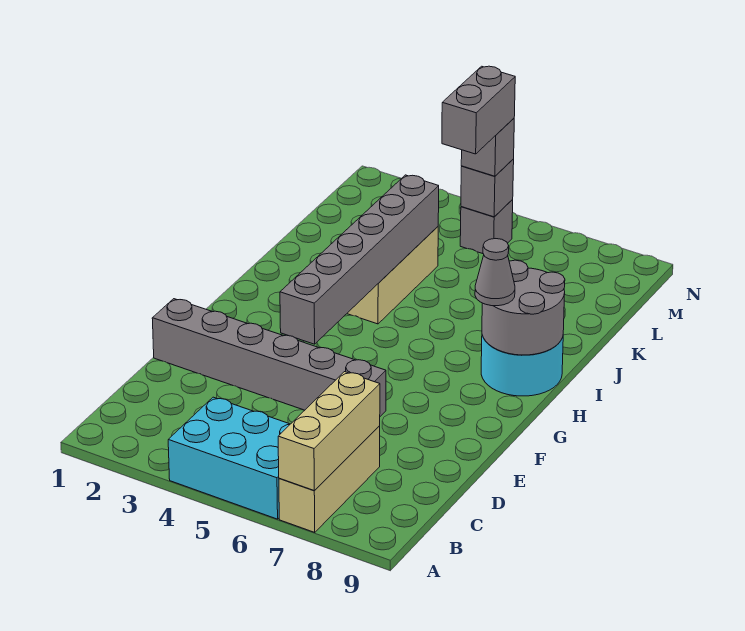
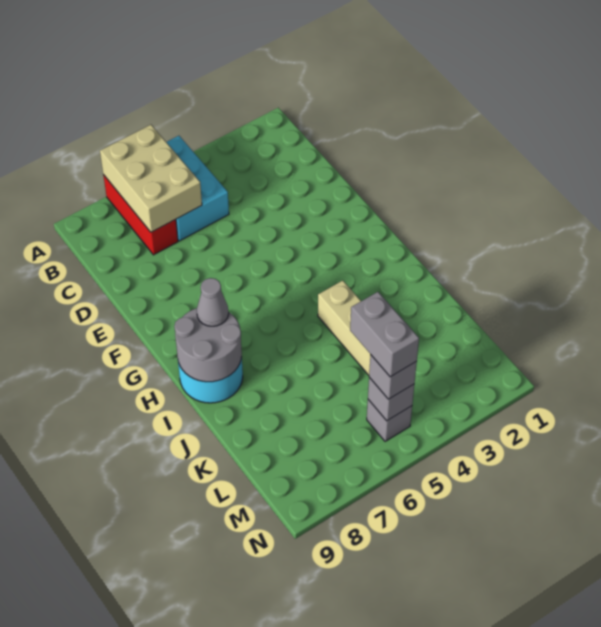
cyan 2x3 brick [168,397,290,519] -> cyan 2x3 brick turned to [167,136,229,241]
tan 1x3 brick [279,426,380,532] -> red 1x3 brick [103,175,178,255]
tan 1x3 brick [278,372,380,491] -> tan 2x3 brick [100,125,202,232]
grey 1x6 brick [152,299,386,416] -> none
grey 1x6 brick [280,175,439,344] -> none

